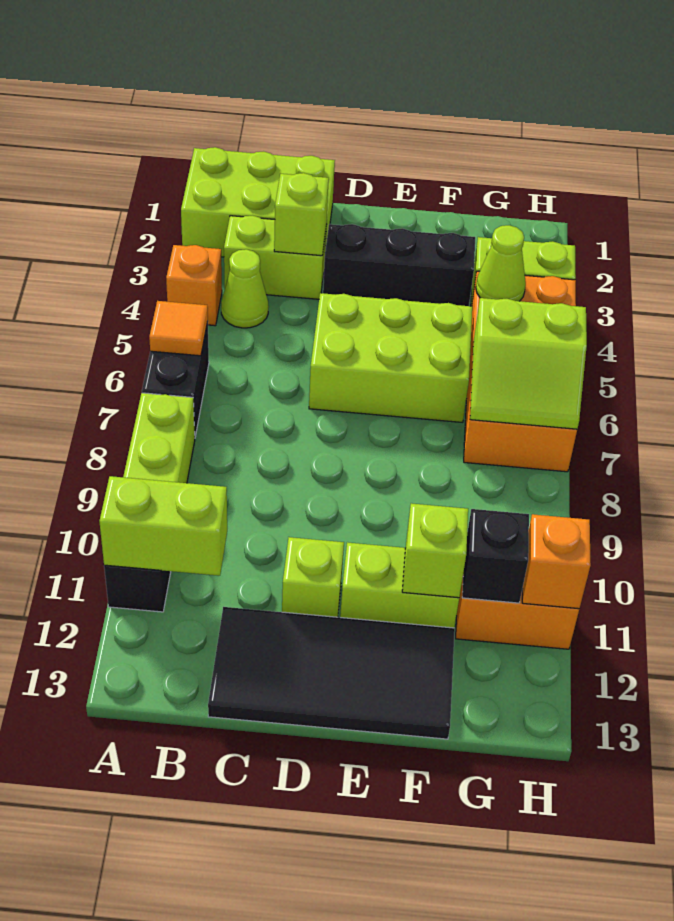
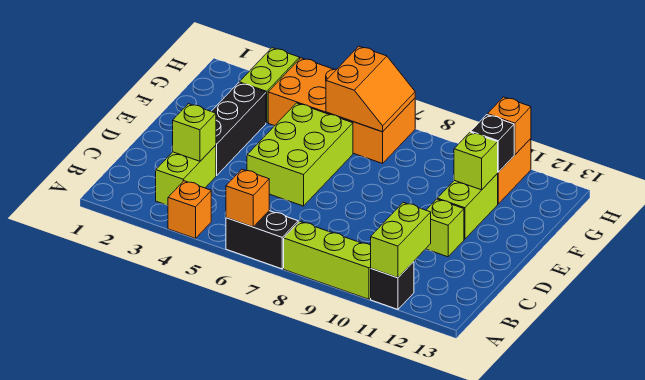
lime 2x3 brick [181,147,335,257] -> none
orange 1x1 tile [149,301,208,356] -> orange 1x1 brick [226,169,269,227]
lime 1x1 cone [221,249,269,328] -> none
black 2x4 tile [208,607,455,739] -> none
lime 1x1 cone [476,225,526,301] -> none
lime 2x2 slope [470,298,587,429] -> orange 2x2 slope [326,46,415,132]

